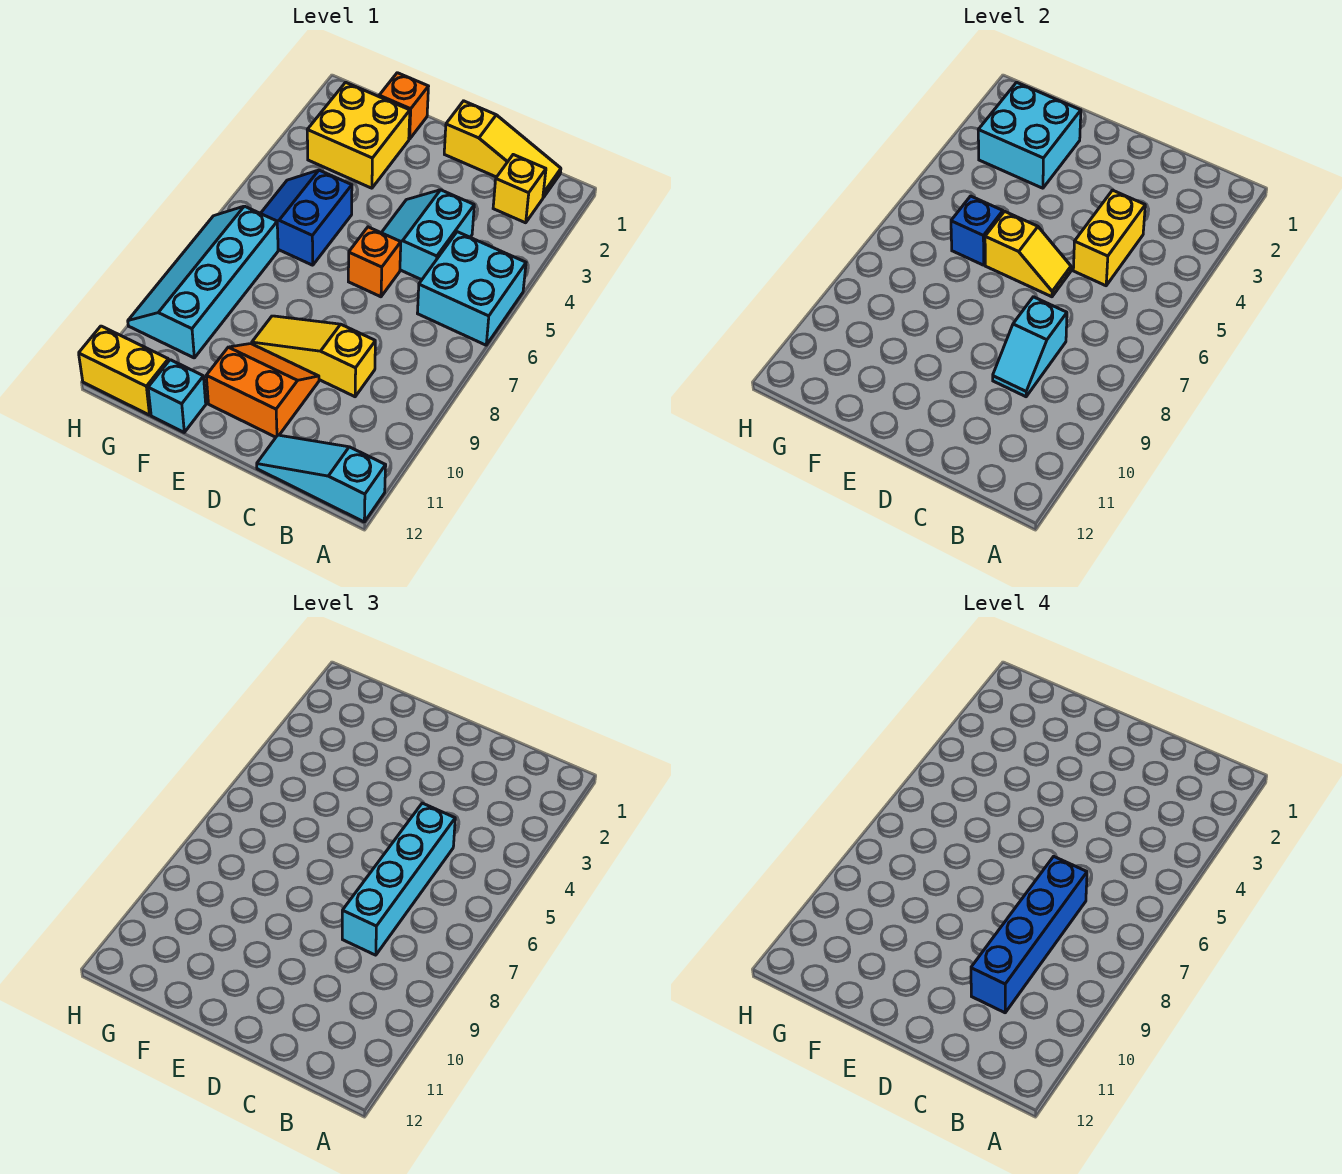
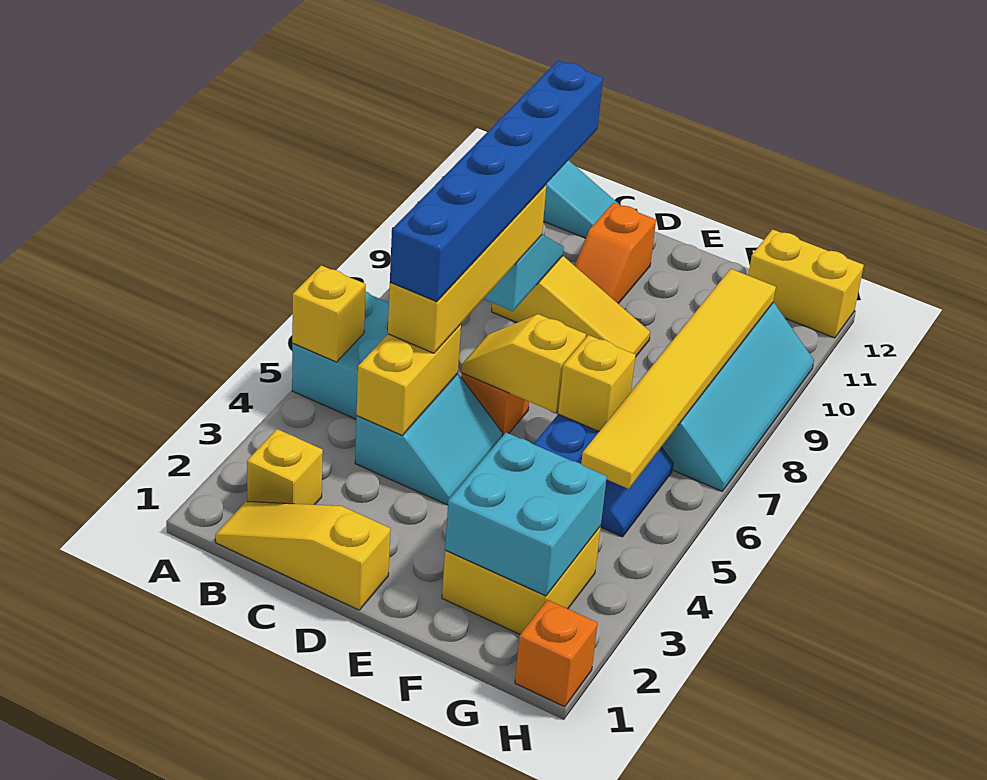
none -> yellow 1x1 brick [292,265,366,362]
cyan 1x4 brick [342,803,455,955] -> yellow 1x4 brick [388,185,546,353]
blue 1x4 brick [971,856,1087,1013] -> blue 1x6 brick [390,61,603,302]
orange 2x2 slope [206,344,319,437] -> orange 1x2 slope [574,203,656,304]
orange 1x1 brick [379,73,429,139] -> orange 1x1 brick moved to [515,600,598,707]
blue 1x1 brick [951,196,1003,265] -> yellow 1x1 brick [558,335,636,431]
cyan 1x1 brick [148,360,206,432] -> none
none -> yellow 1x6 tile [581,269,776,489]

